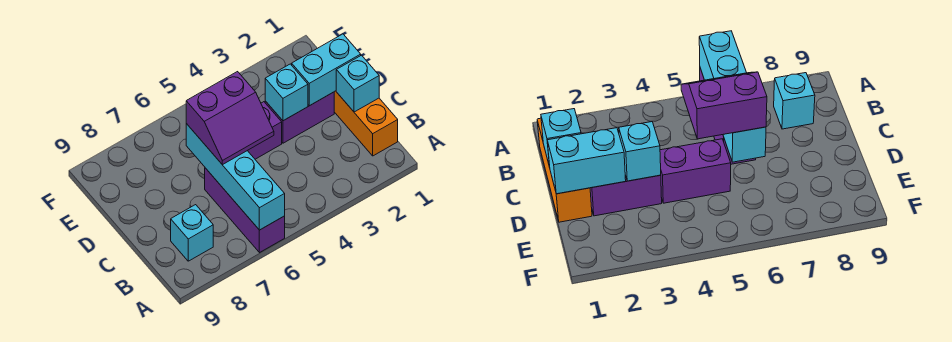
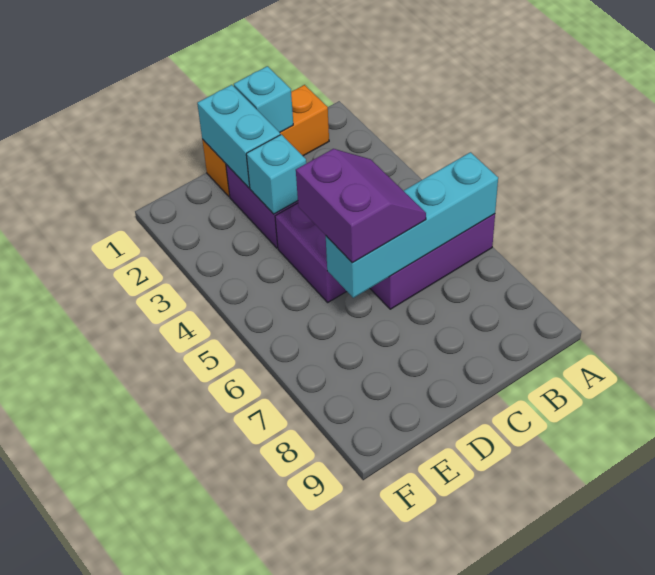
cyan 1x1 brick [171,205,213,261] -> none

